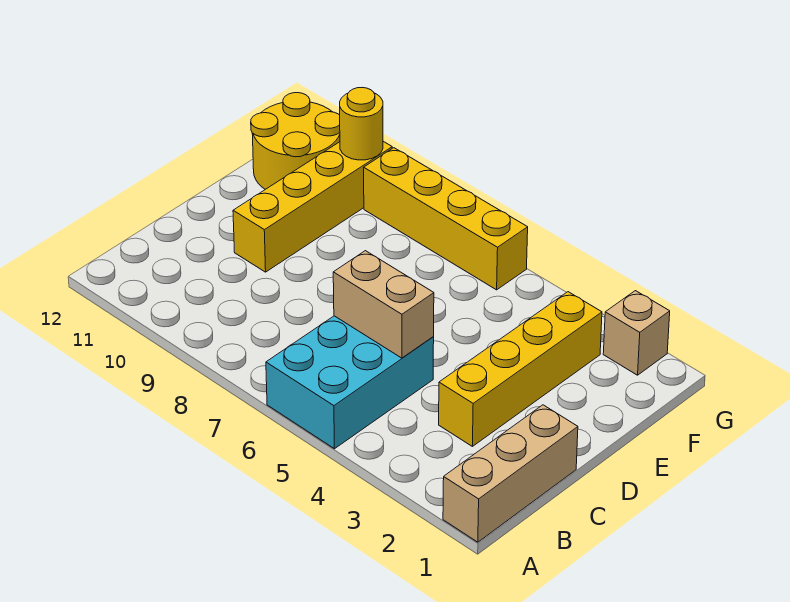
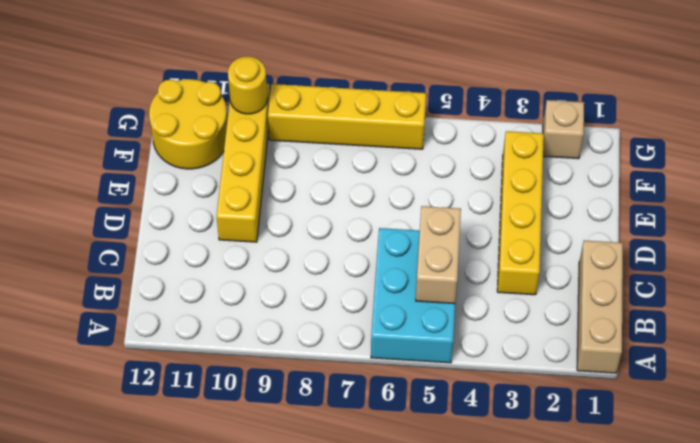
tan 1x2 brick [333,251,434,358] -> tan 1x2 brick turned to [416,206,461,304]

